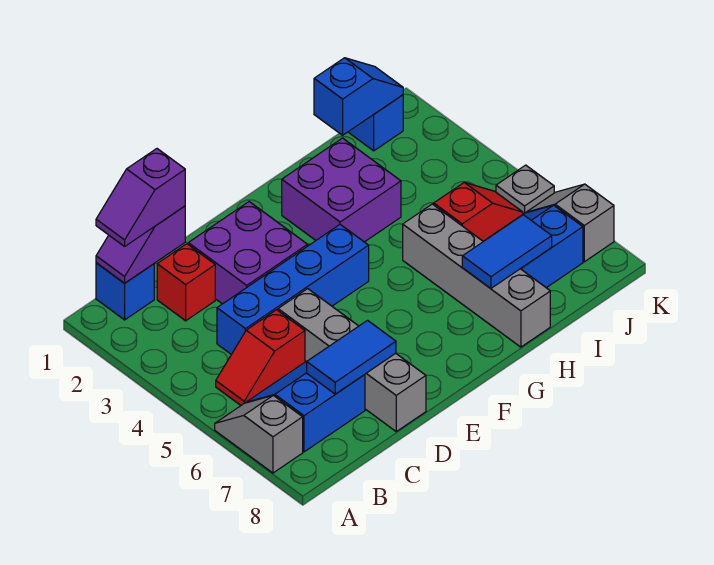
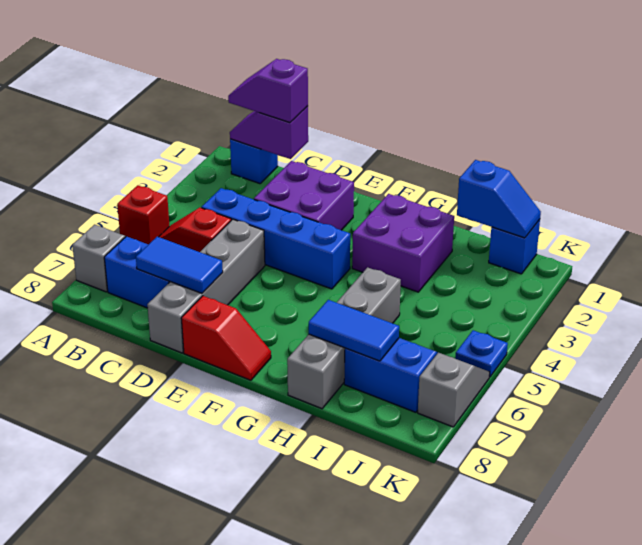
red 1x1 brick [157,244,215,321] -> red 1x1 brick moved to [117,185,169,245]
red 1x2 slope [434,183,523,241] -> red 1x2 slope moved to [181,296,271,380]
grey 1x1 plate [496,165,554,214] -> blue 1x1 plate [455,330,508,377]

